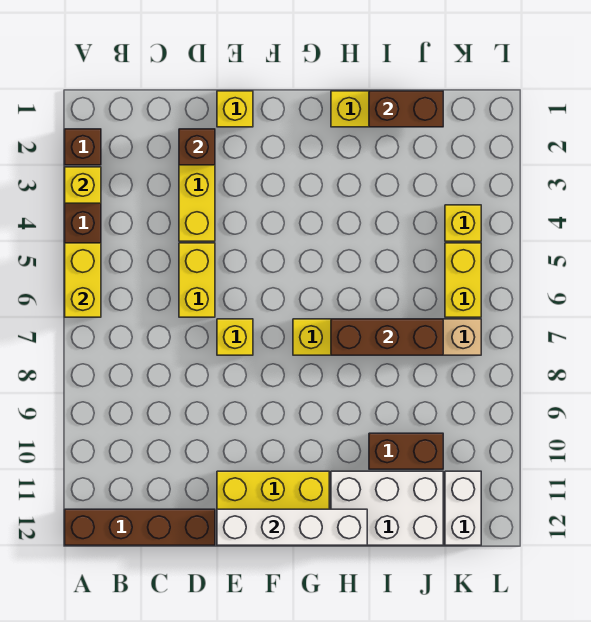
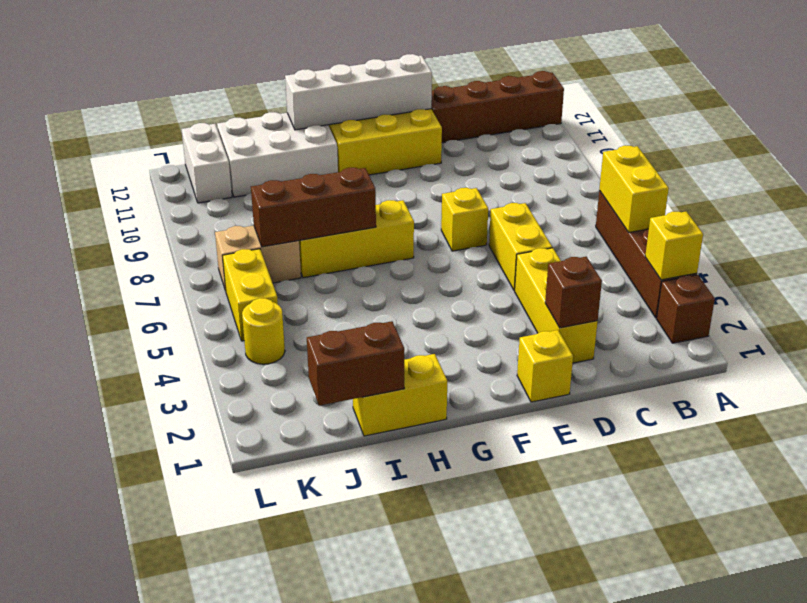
brown 1x2 brick [369,433,443,469] -> none
yellow 1x1 brick [445,205,481,241] -> yellow 1x1 round brick [242,298,285,364]

